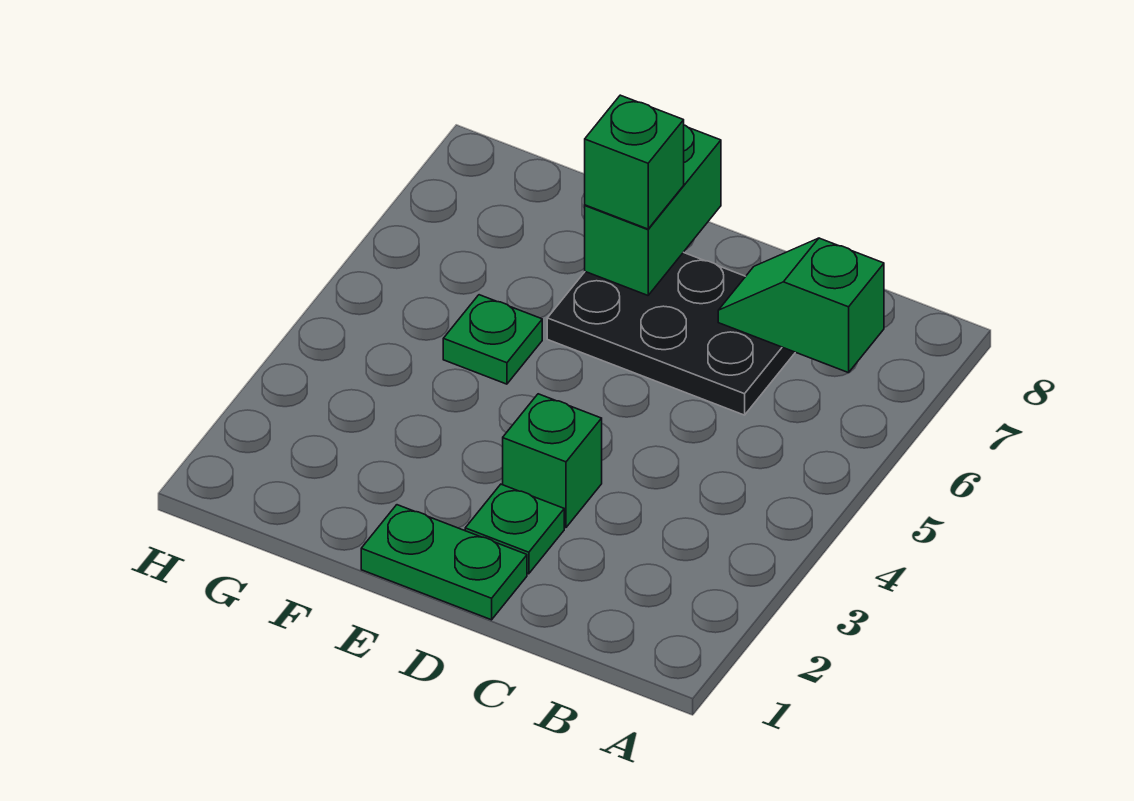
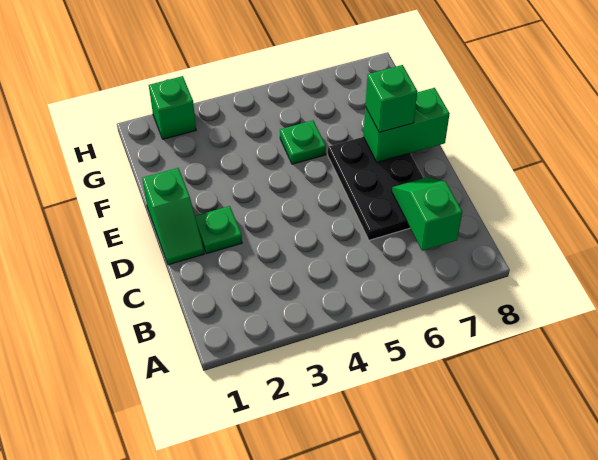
green 1x2 plate [361,505,527,620] -> green 1x2 slope [142,168,204,265]
green 1x1 brick [503,394,602,528] -> green 1x1 brick moved to [149,76,196,139]

